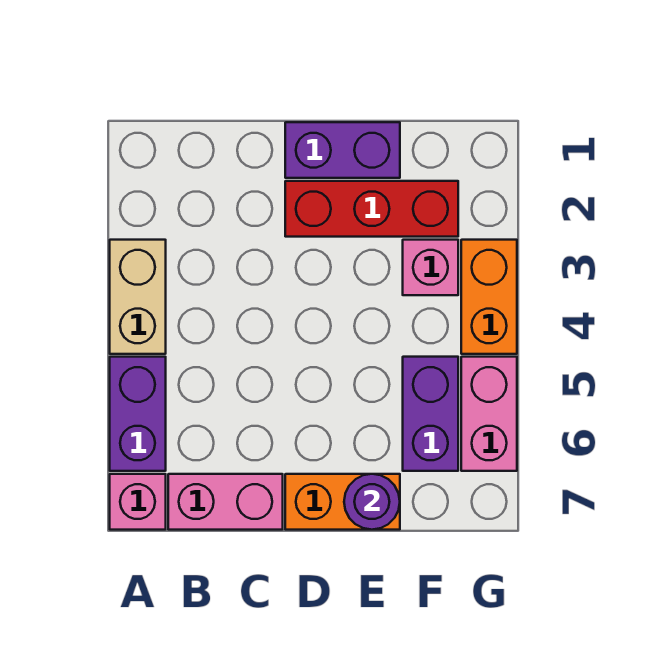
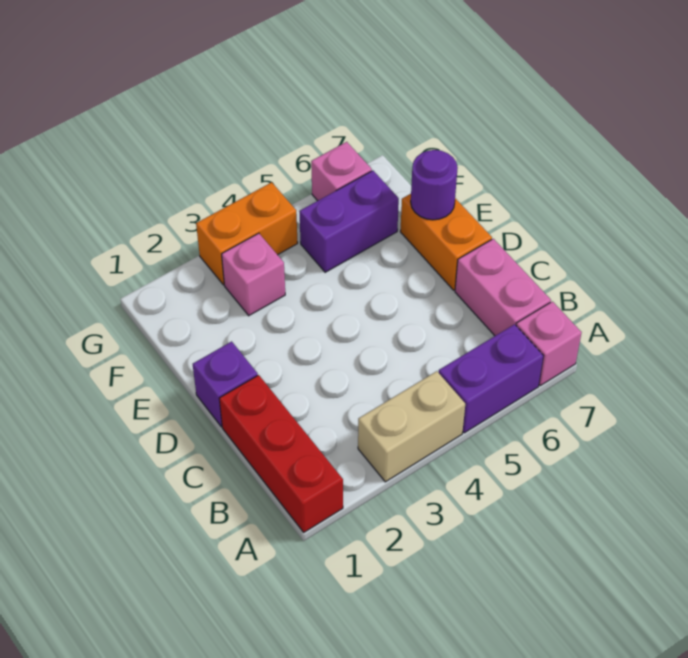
purple 1x2 brick [285,122,400,178] -> purple 1x1 brick [193,341,258,427]
red 1x3 brick [285,181,458,237] -> red 1x3 brick moved to [219,375,343,532]
pink 1x2 brick [461,357,517,471] -> pink 1x1 brick [311,142,372,201]

